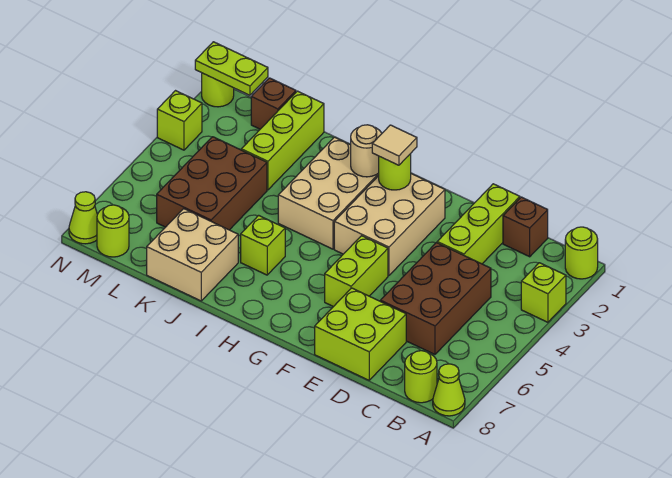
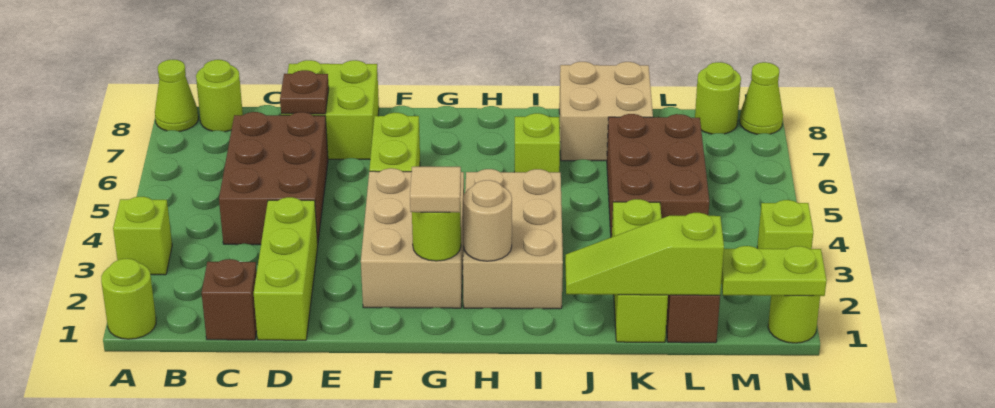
none -> brown 1x1 plate [280,70,329,114]
none -> lime 1x3 slope [565,213,724,295]

